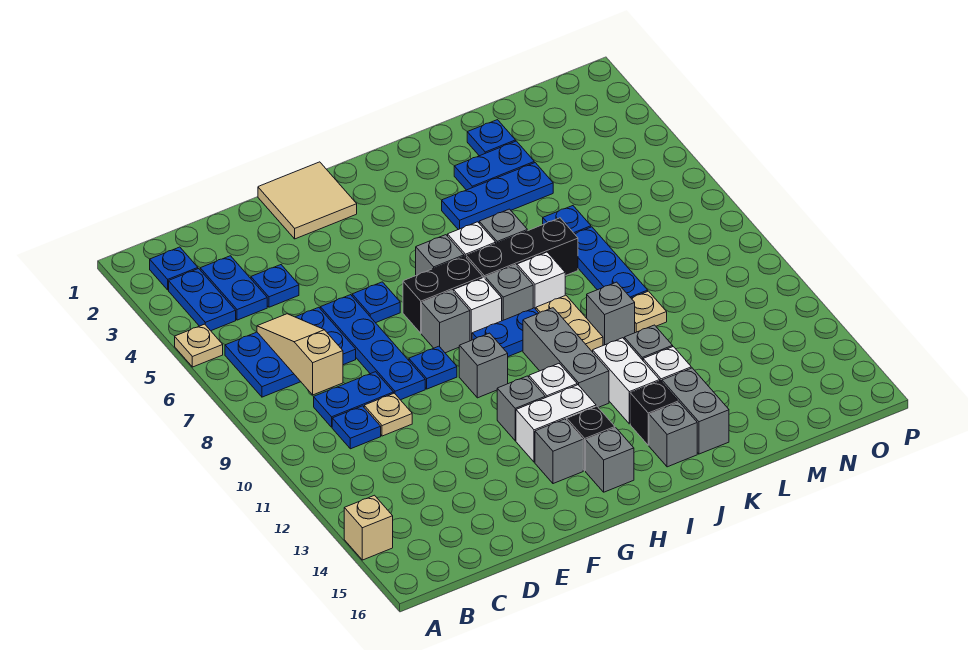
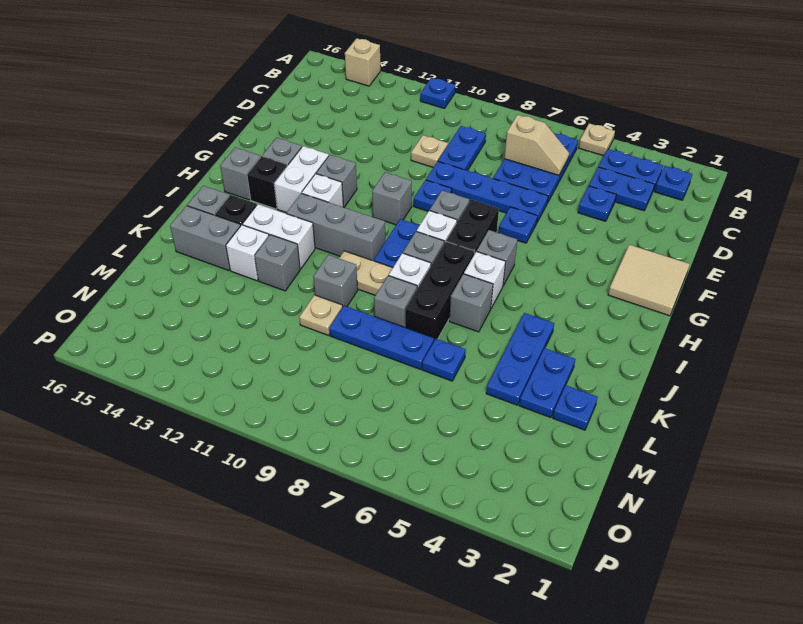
tan 1x3 slope [257,314,343,395] -> tan 1x2 slope [504,115,569,175]
blue 1x1 plate [332,406,381,449] -> blue 1x1 plate moved to [420,78,455,108]
none -> grey 1x1 brick [374,276,417,327]

